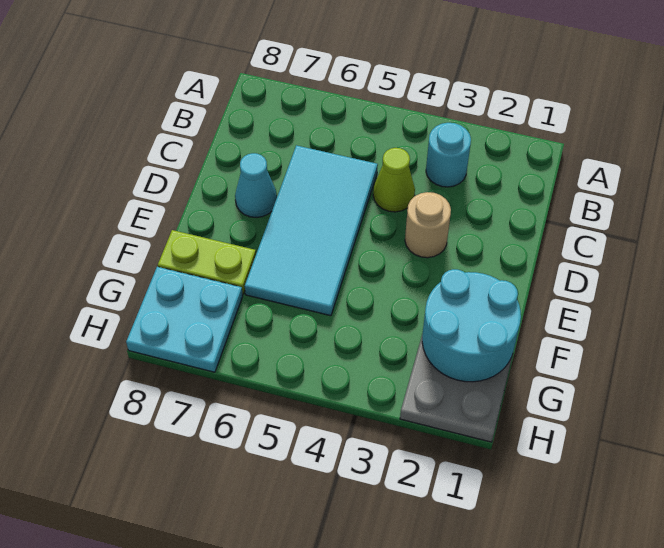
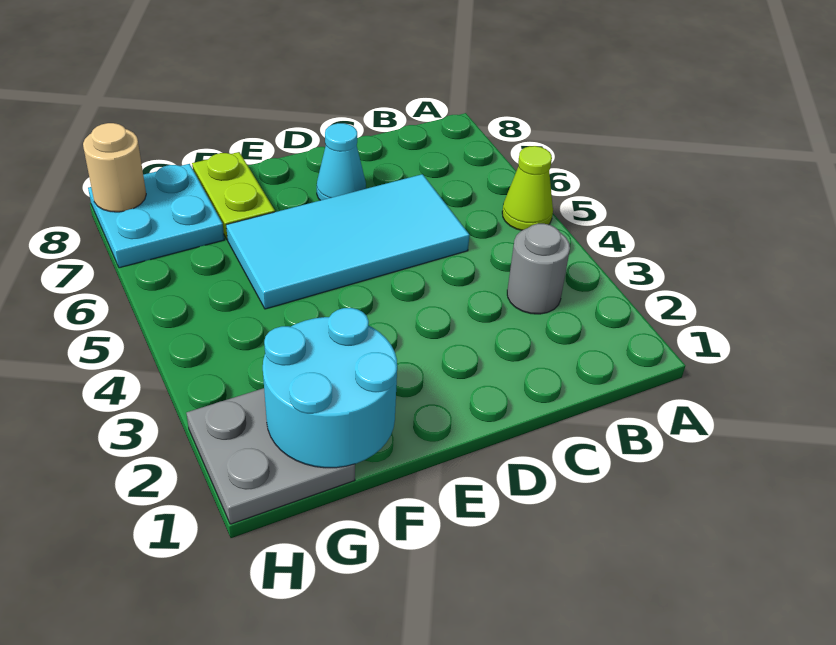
cyan 1x1 round brick [426,123,471,187] -> grey 1x1 round brick [507,224,570,314]
lime 1x1 cone [373,148,415,212] -> lime 1x1 cone moved to [502,146,553,230]
tan 1x1 round brick [405,192,451,258] -> tan 1x1 round brick moved to [83,123,146,212]

